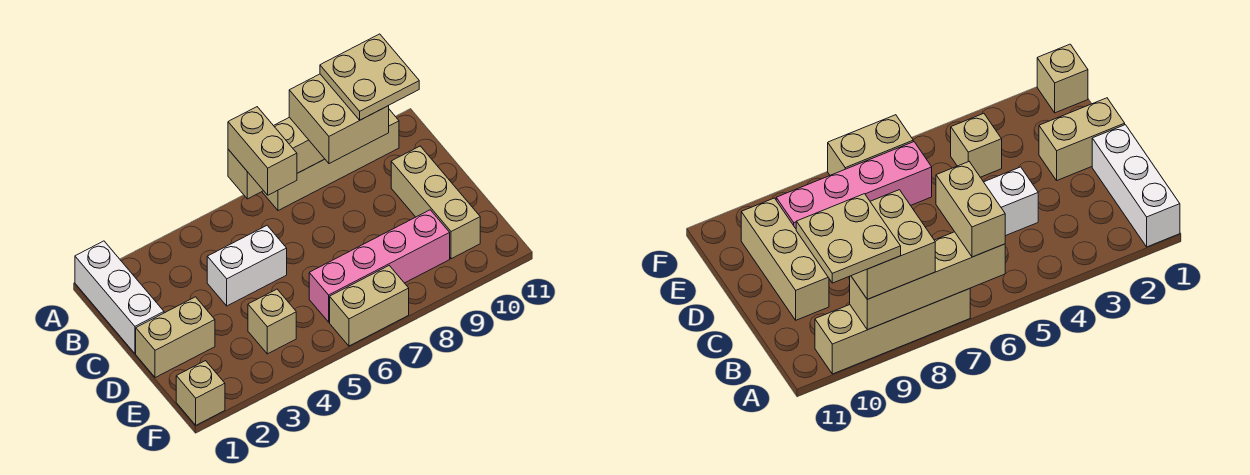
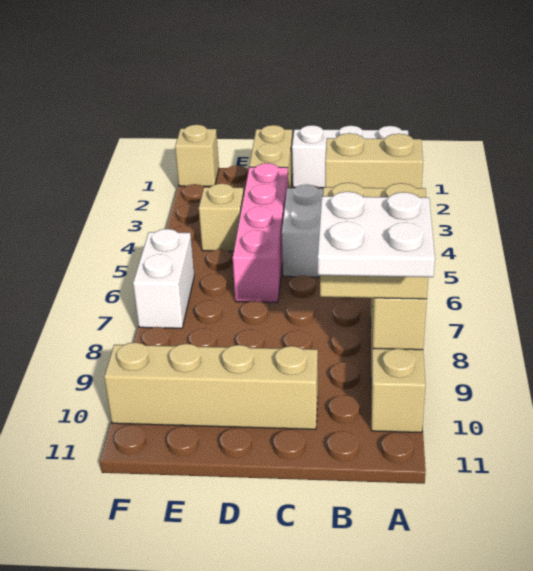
tan 2x2 plate [320,34,419,120] -> white 2x2 plate [318,192,435,277]
tan 1x3 brick [391,146,480,259] -> tan 1x4 brick [104,342,318,429]
pink 1x4 brick [309,210,450,322] -> pink 1x4 brick moved to [233,163,288,302]
tan 1x2 brick [330,266,409,346] -> white 1x2 brick [133,229,194,328]

